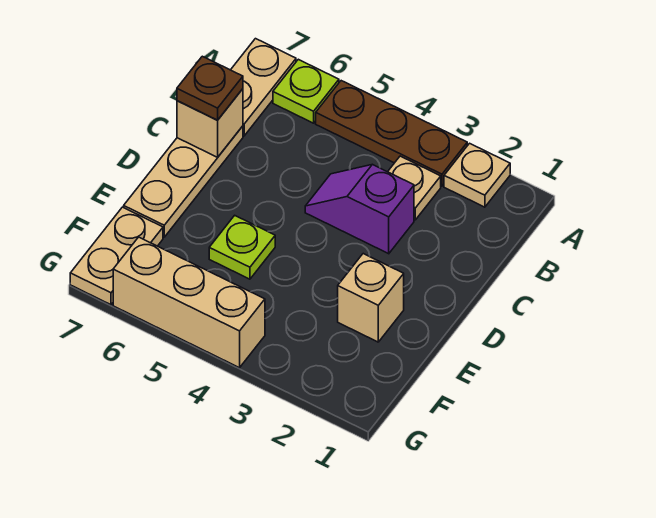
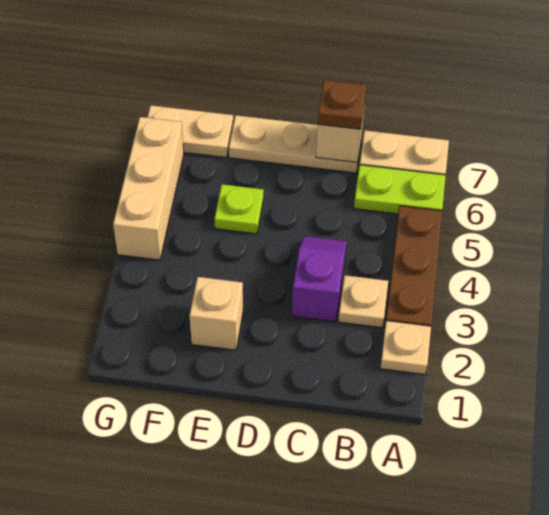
lime 1x1 plate [273,59,339,123] -> lime 1x2 plate [354,165,446,214]

